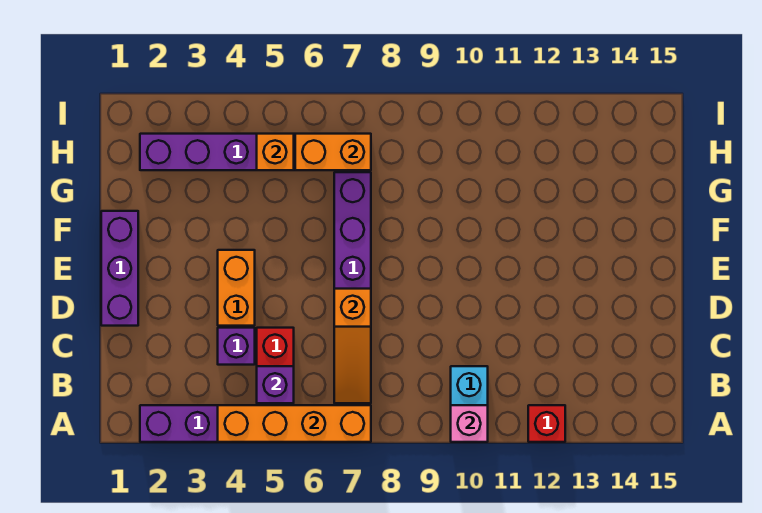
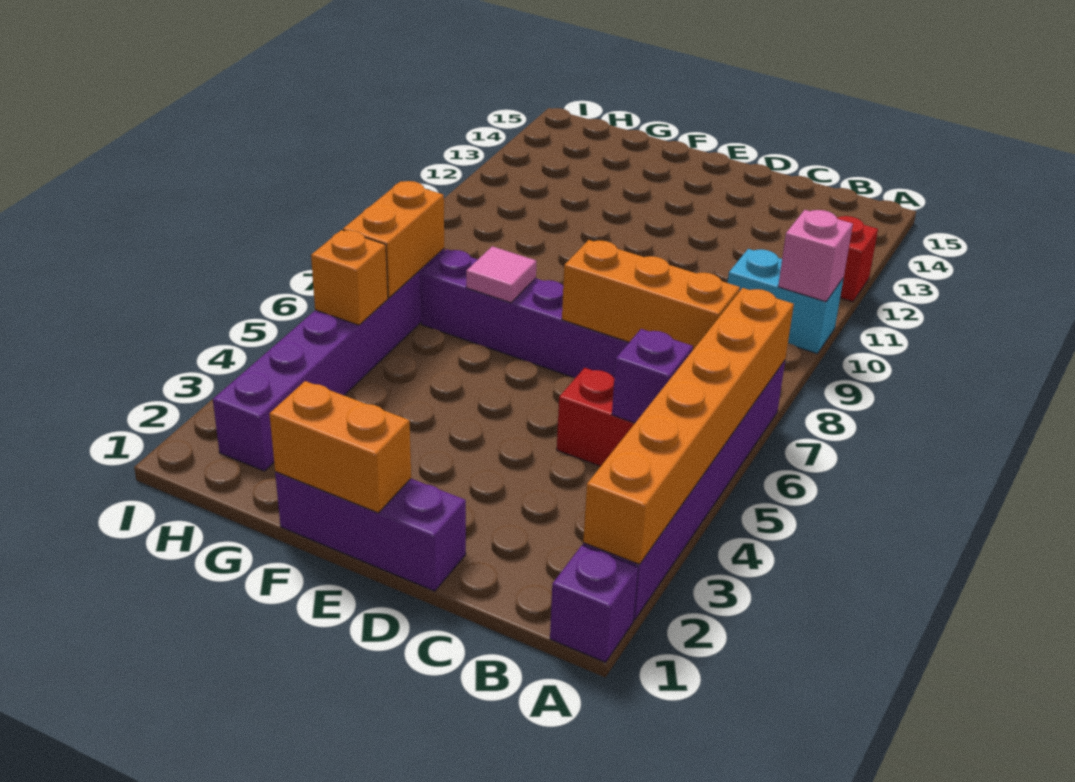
orange 1x4 brick [218,405,371,442] -> orange 1x6 brick [583,288,794,564]
orange 1x3 slope [334,289,371,403] -> orange 1x3 brick [562,240,740,350]
purple 1x1 brick [218,328,255,365] -> purple 1x1 brick moved to [550,545,638,662]
orange 1x2 brick [218,250,255,326] -> orange 1x2 brick moved to [269,381,411,513]
none -> pink 1x1 tile [466,246,536,303]

